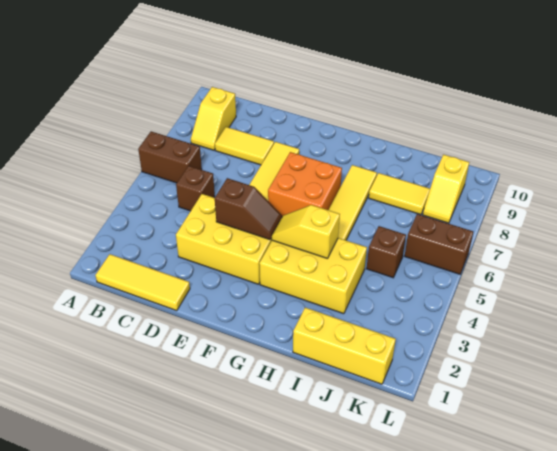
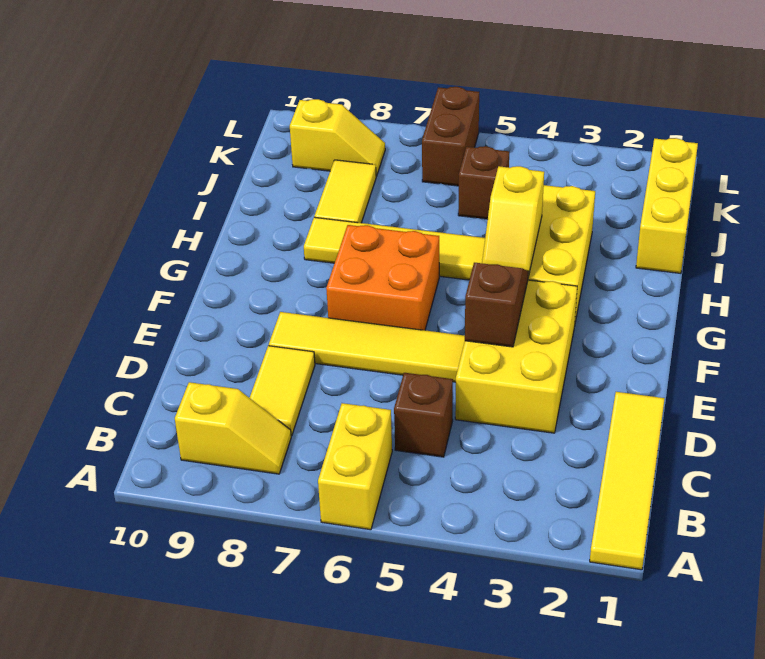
brown 1x2 brick [138,131,202,183] -> yellow 1x2 brick [318,403,392,530]
yellow 1x3 tile [95,254,190,311] -> yellow 1x4 tile [590,392,665,570]

